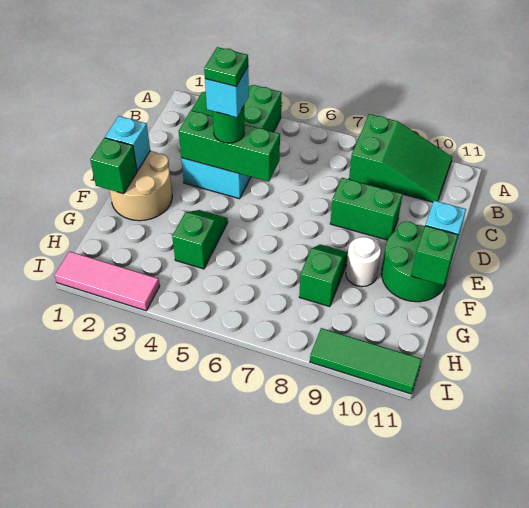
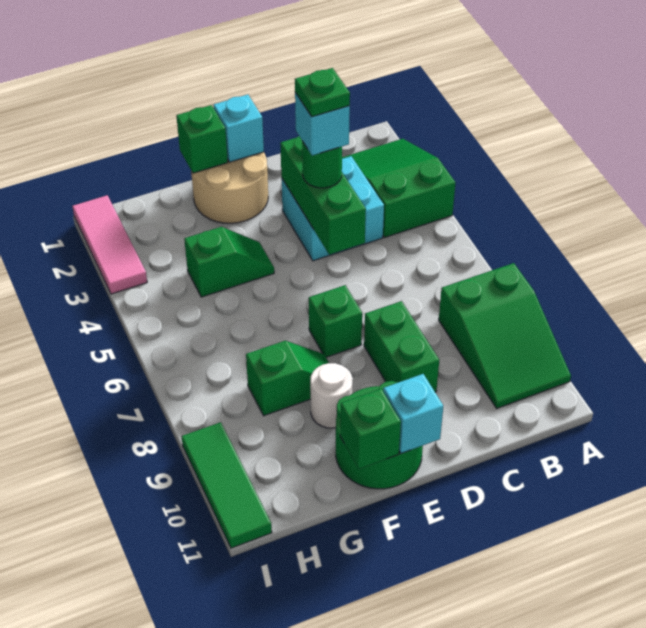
none -> green 1x1 brick [309,285,362,357]

